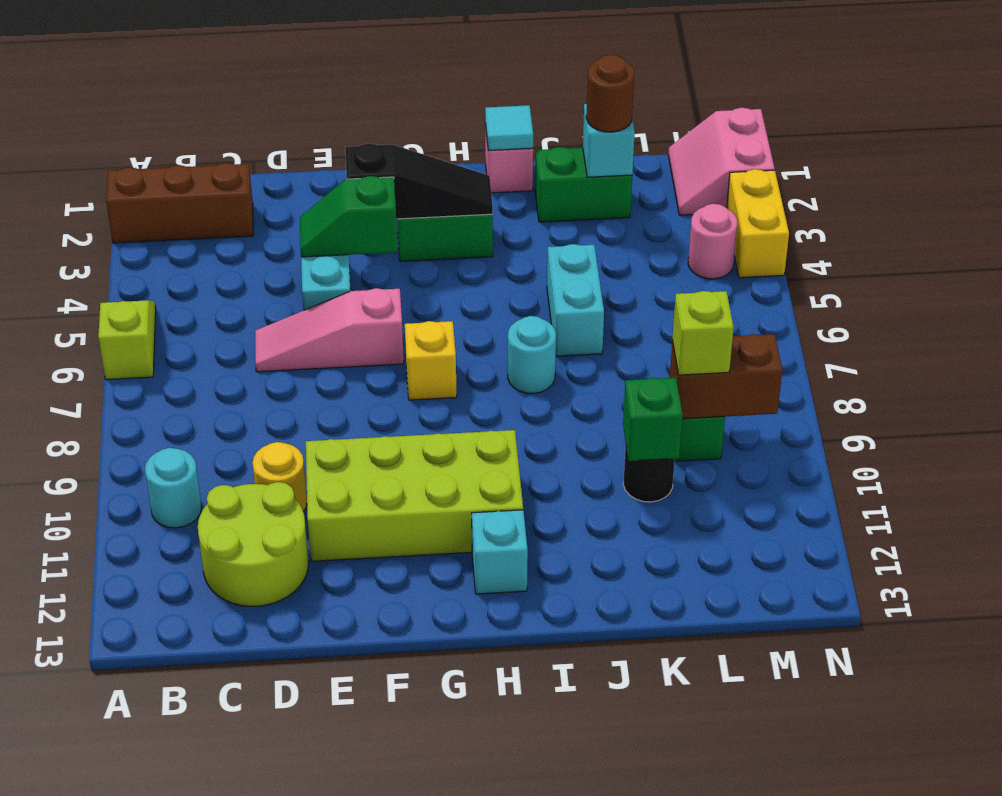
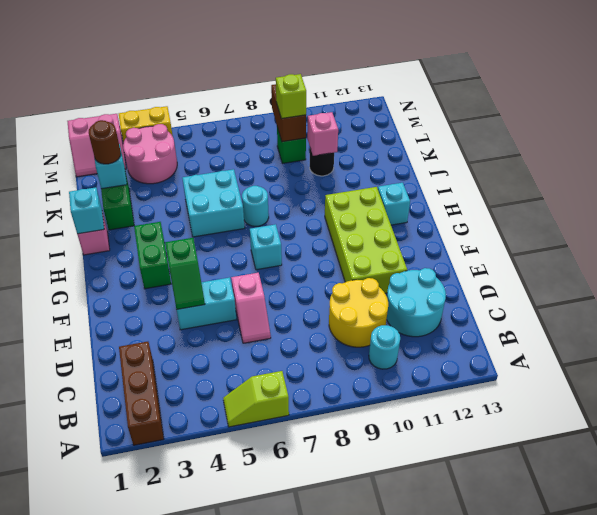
lime 2x2 round brick [198,482,309,606] -> cyan 2x2 round brick [387,268,446,337]
pink 1x3 slope [255,288,404,372] -> pink 1x2 slope [231,273,271,343]
yellow 1x1 round brick [252,442,307,512] -> yellow 2x2 round brick [329,278,388,347]
black 1x3 slope [345,143,493,219] -> none
yellow 1x1 brick [405,321,457,400] -> cyan 1x1 brick [250,224,282,270]
cyan 1x1 tile [485,105,533,151] -> cyan 1x1 brick [69,187,104,234]
cyan 1x2 brick [547,244,604,356] -> cyan 2x2 brick [182,169,245,237]
green 1x1 brick [623,378,683,461] -> pink 1x1 brick [307,112,338,156]
pink 1x1 round brick [688,204,737,279] -> pink 2x2 round brick [123,124,177,184]

